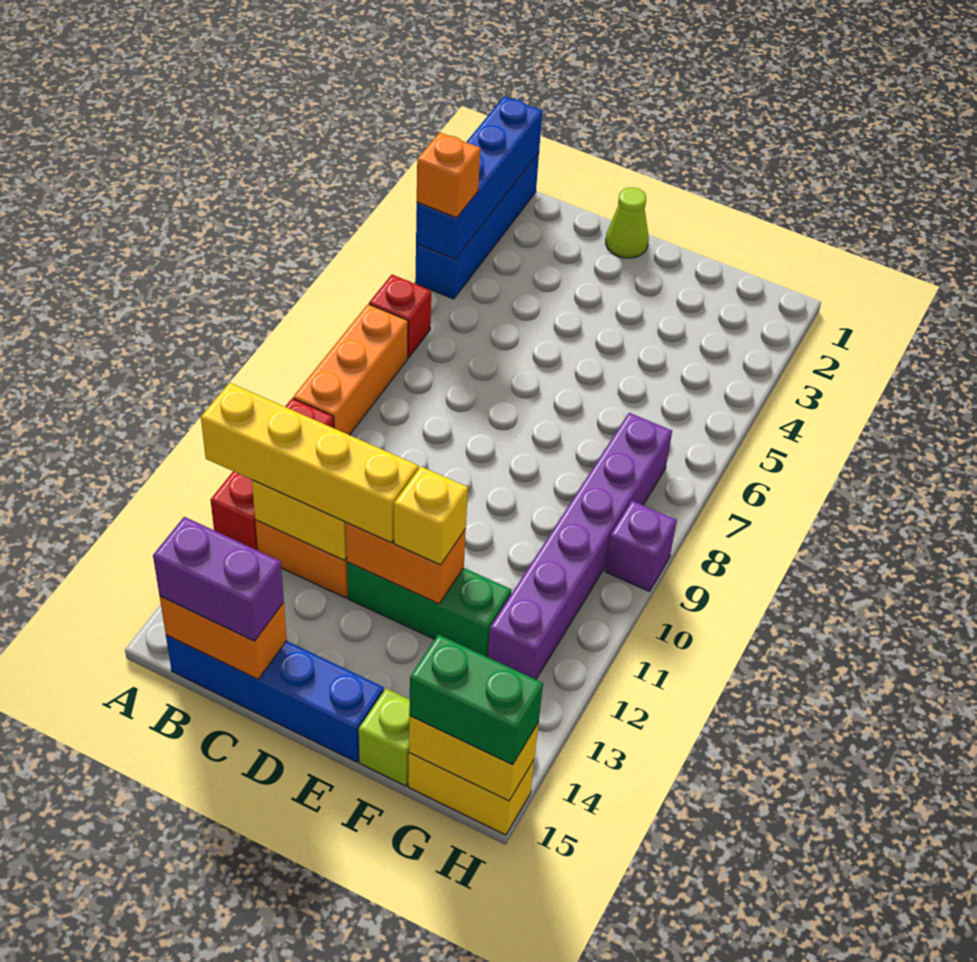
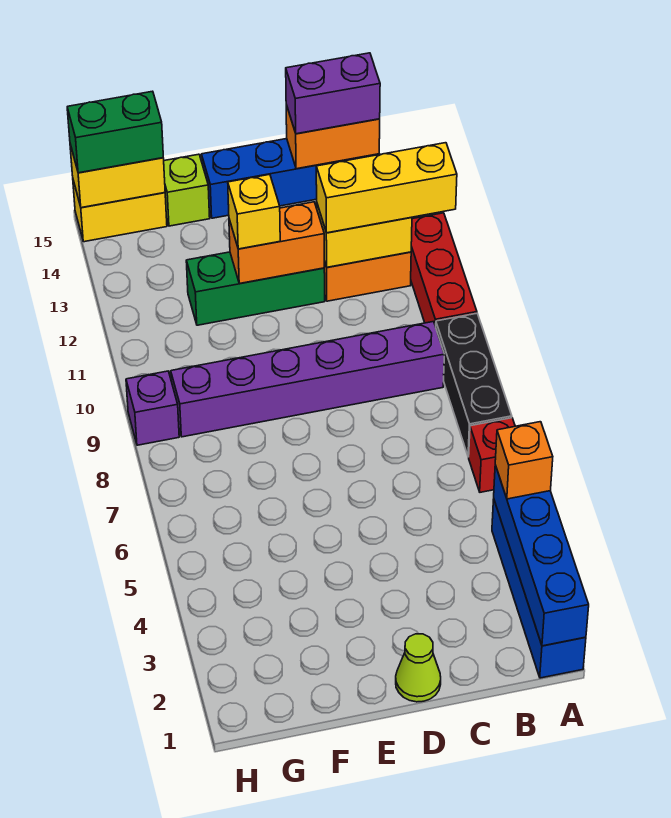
orange 1x3 brick [293,304,408,435] -> black 1x3 brick [436,313,512,457]
yellow 1x4 brick [201,383,418,543] -> yellow 1x3 brick [316,143,457,233]
purple 1x6 brick [488,413,672,679] -> purple 1x6 brick turned to [171,322,444,437]

